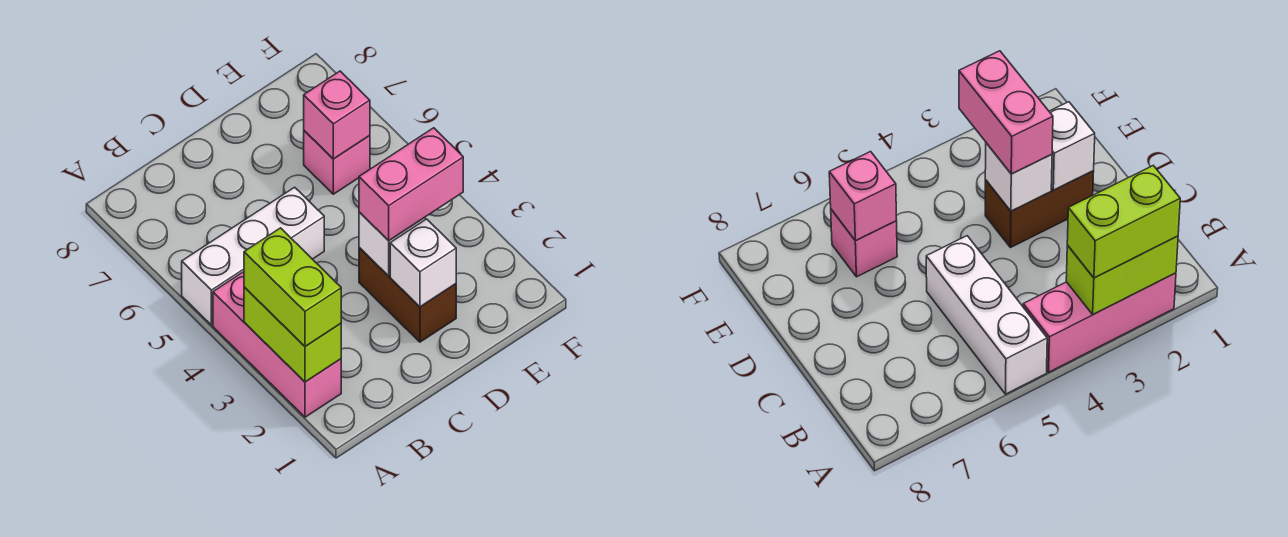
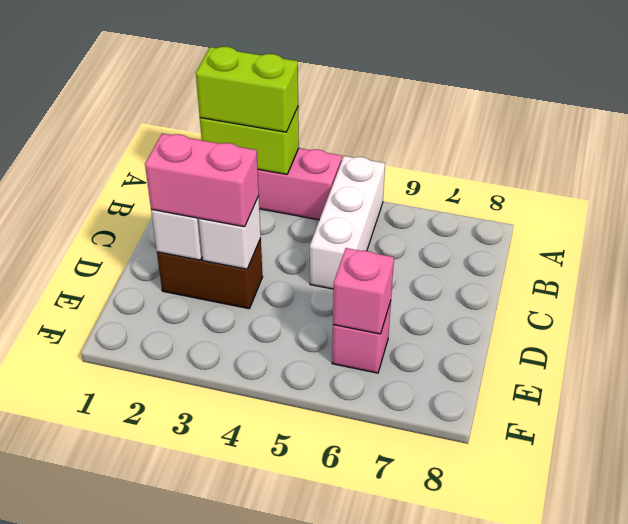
pink 1x2 brick [359,128,463,241] -> pink 1x2 brick turned to [145,134,259,227]

